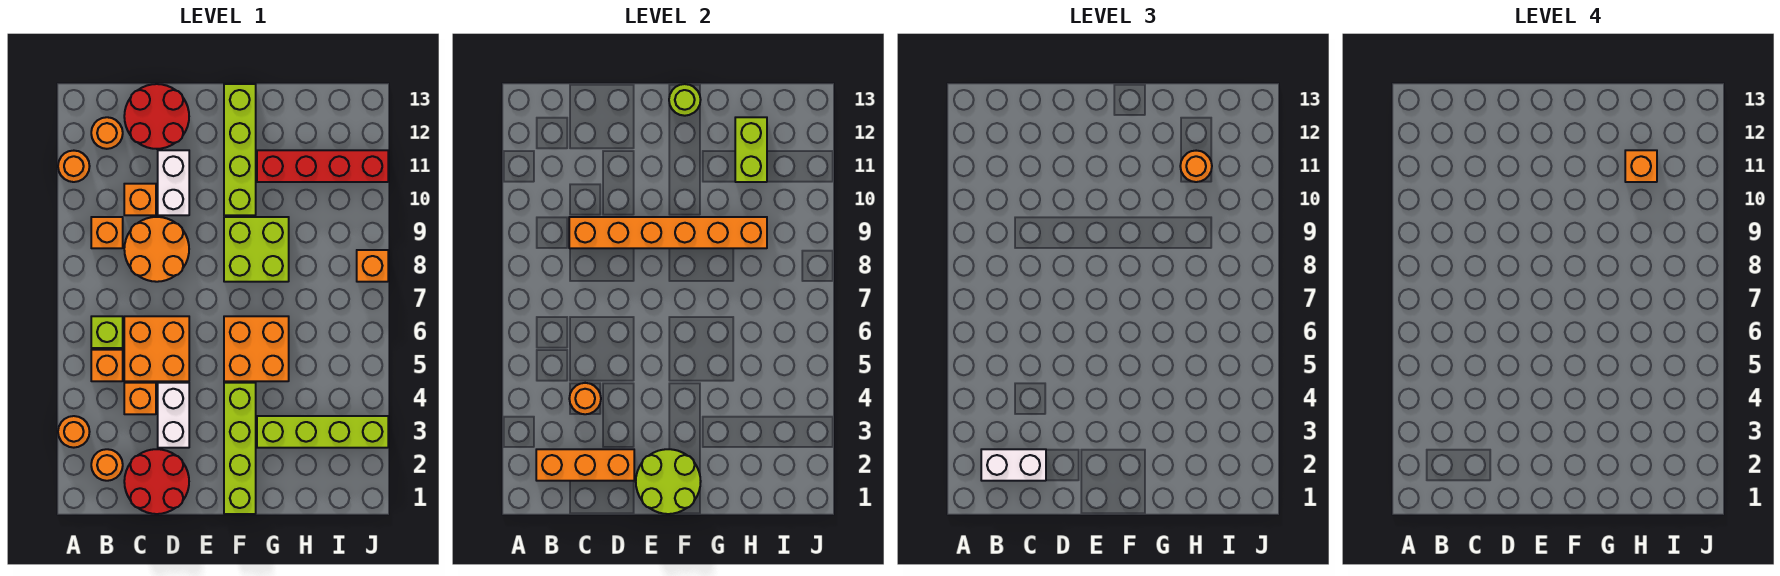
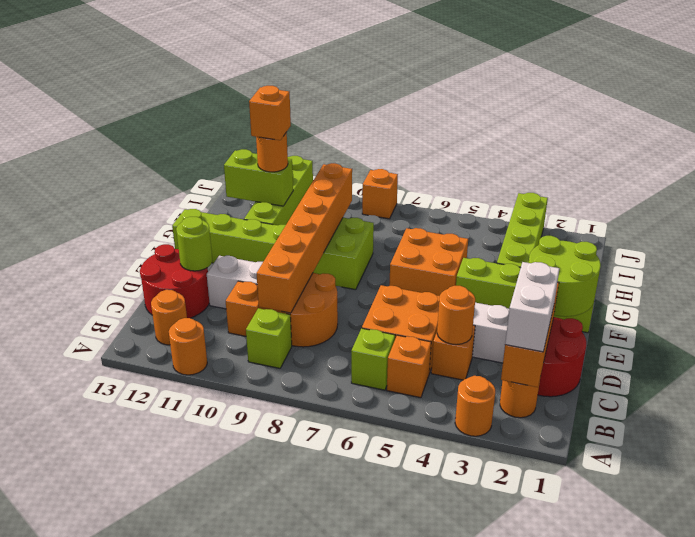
orange 1x1 brick [91,217,123,248] -> lime 1x1 brick [246,308,292,368]
lime 1x1 round brick [669,84,701,116] -> lime 1x1 round brick moved to [176,217,212,271]
red 1x4 brick [257,150,388,182] -> lime 1x4 brick [244,156,313,225]

